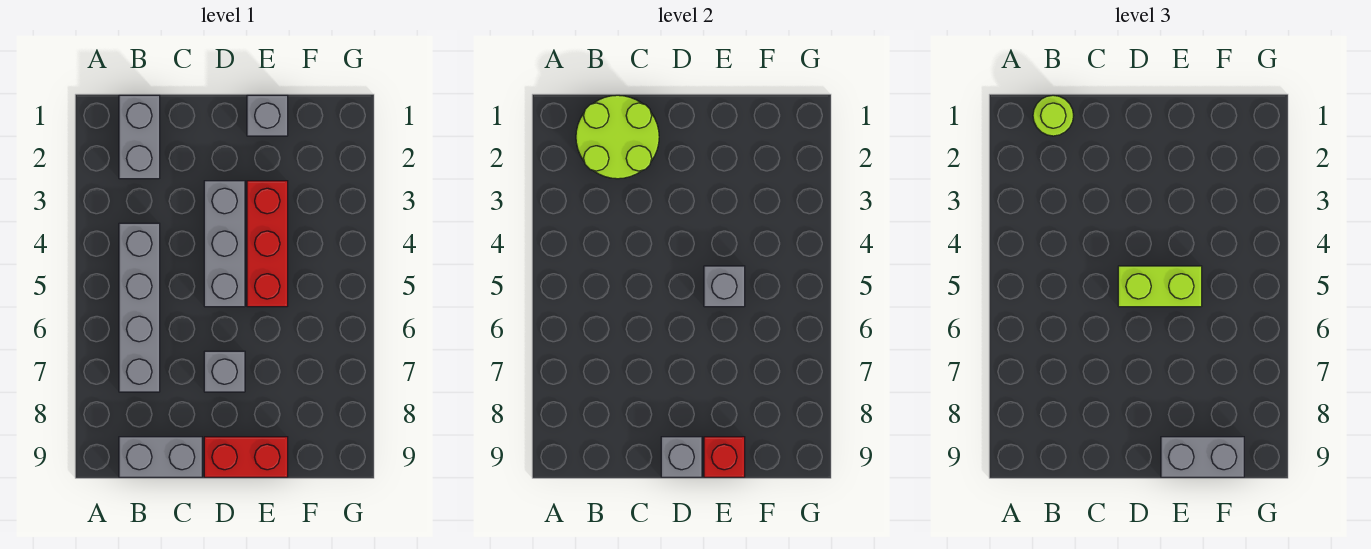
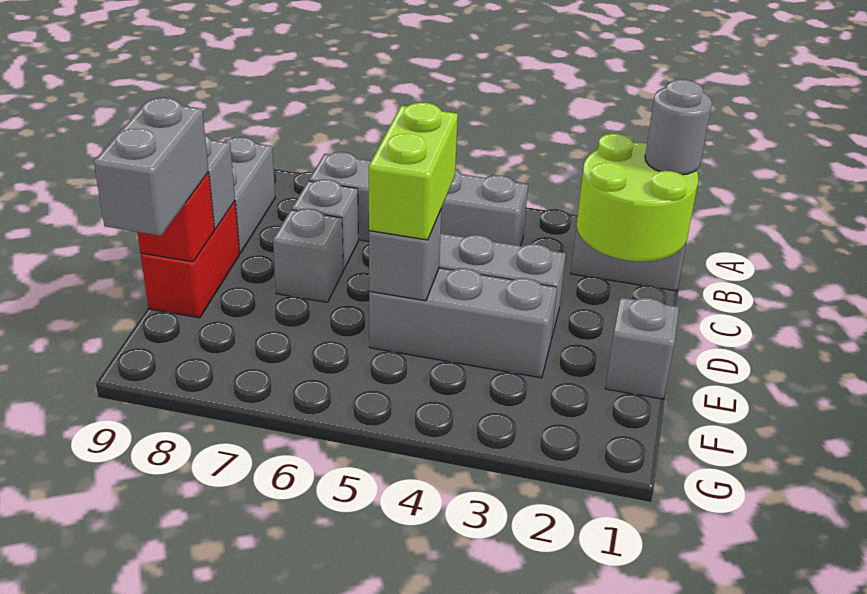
lime 1x1 round brick [1033,95,1074,136] -> grey 1x1 round brick [645,79,712,175]
none -> grey 1x1 brick [292,179,358,270]
red 1x3 brick [247,181,288,307] -> grey 1x3 brick [369,268,557,378]

